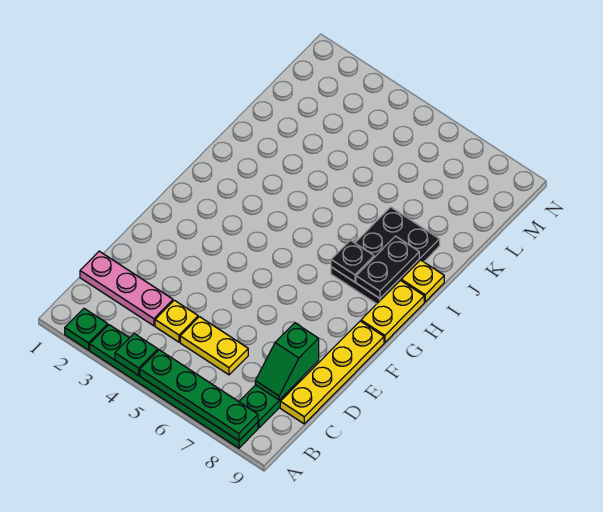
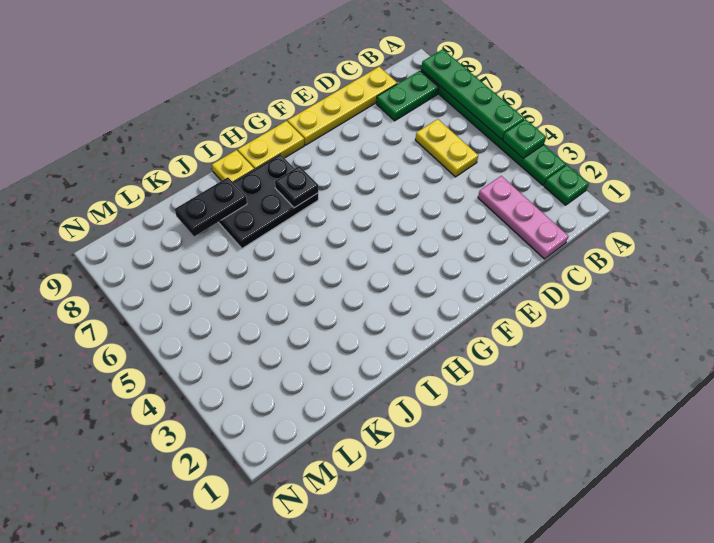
yellow 1x1 plate [155,300,198,342] -> none
green 1x2 slope [255,323,319,400] -> none
black 1x2 plate [356,236,419,298] -> black 1x2 plate moved to [175,177,247,237]

